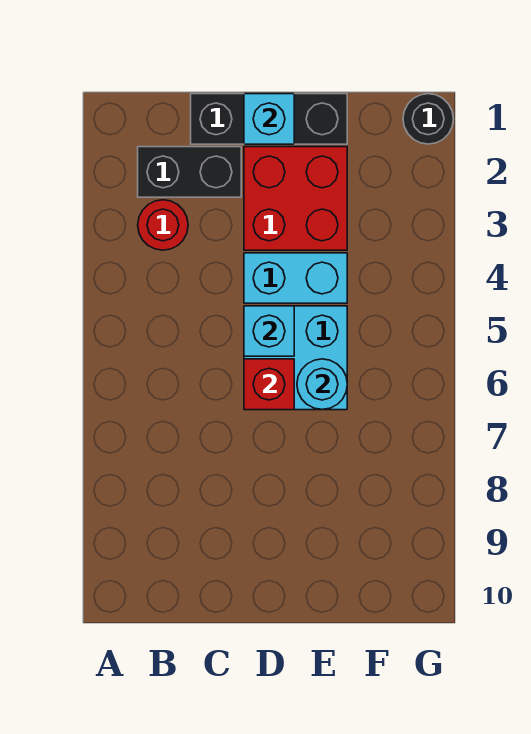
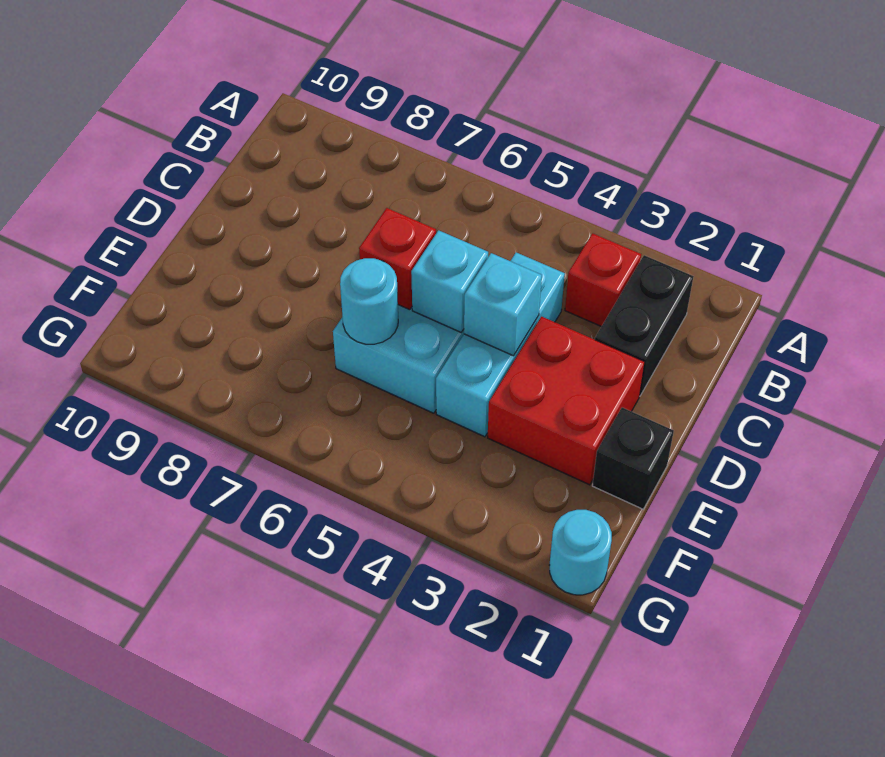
red 1x1 round brick [138,200,188,250] -> red 1x1 brick [565,233,641,326]
black 1x3 brick [191,94,347,144] -> black 1x1 brick [592,408,674,509]
cyan 1x1 brick [244,94,294,144] -> cyan 1x1 brick moved to [464,253,542,356]
cyan 1x2 brick [244,253,347,303] -> cyan 1x3 brick [436,252,565,437]
black 1x1 round brick [403,94,453,144] -> cyan 1x1 round brick [549,510,612,595]

